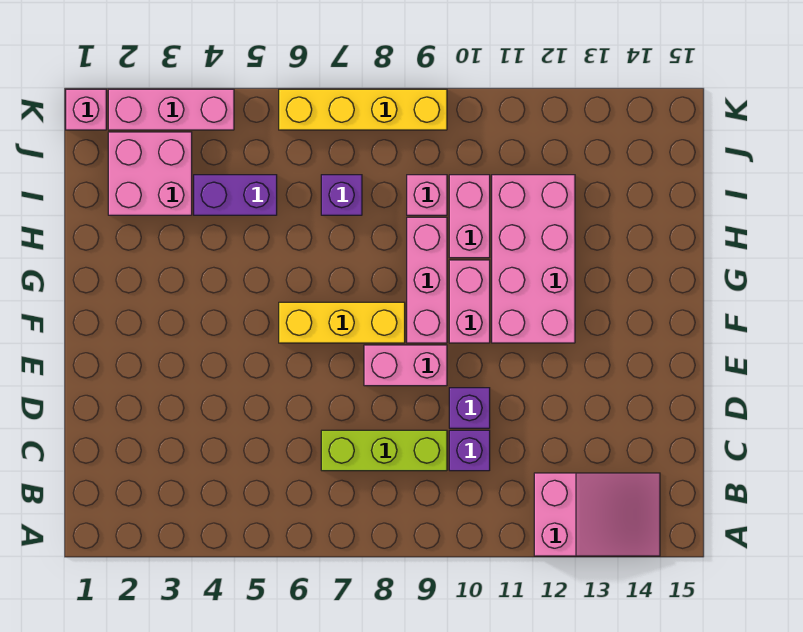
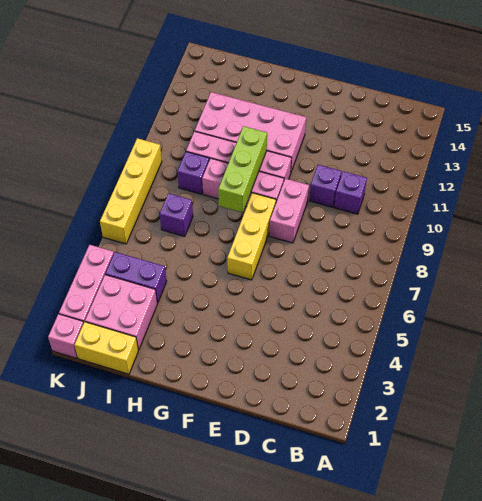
pink 2x3 slope [534,473,660,556] -> none
lime 1x3 brick [321,430,447,471] -> lime 1x3 brick moved to [218,126,267,213]
none -> yellow 1x2 brick [74,322,138,374]
purple 1x2 brick [194,175,277,215] -> purple 1x2 brick turned to [105,252,167,303]
pink 1x1 brick [407,175,447,215] -> purple 1x1 brick [177,152,209,194]

